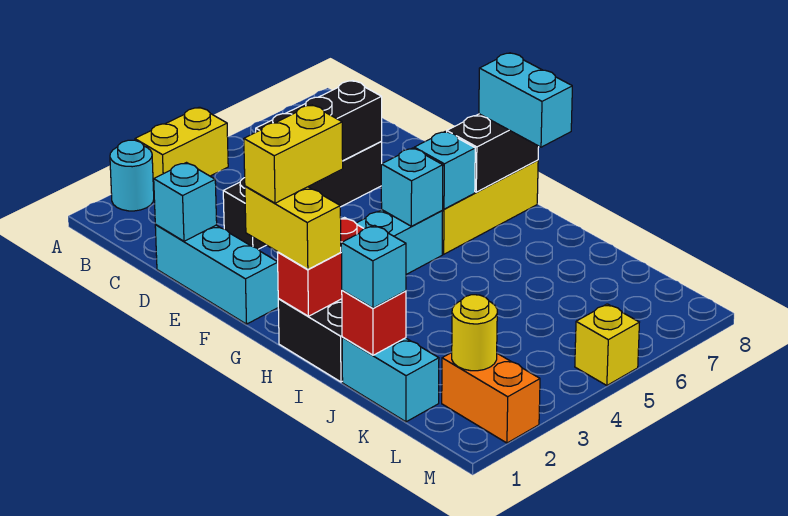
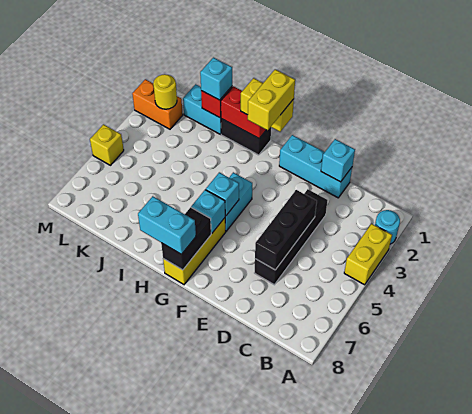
red 1x2 brick [277,218,364,316] -> red 1x2 brick turned to [221,86,266,138]

